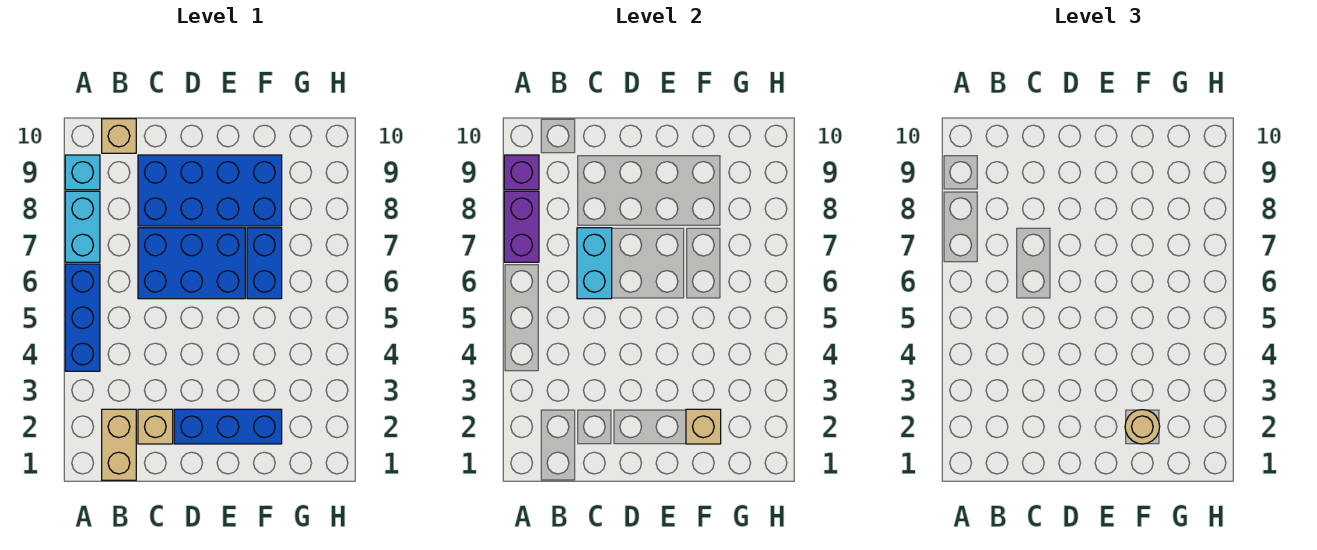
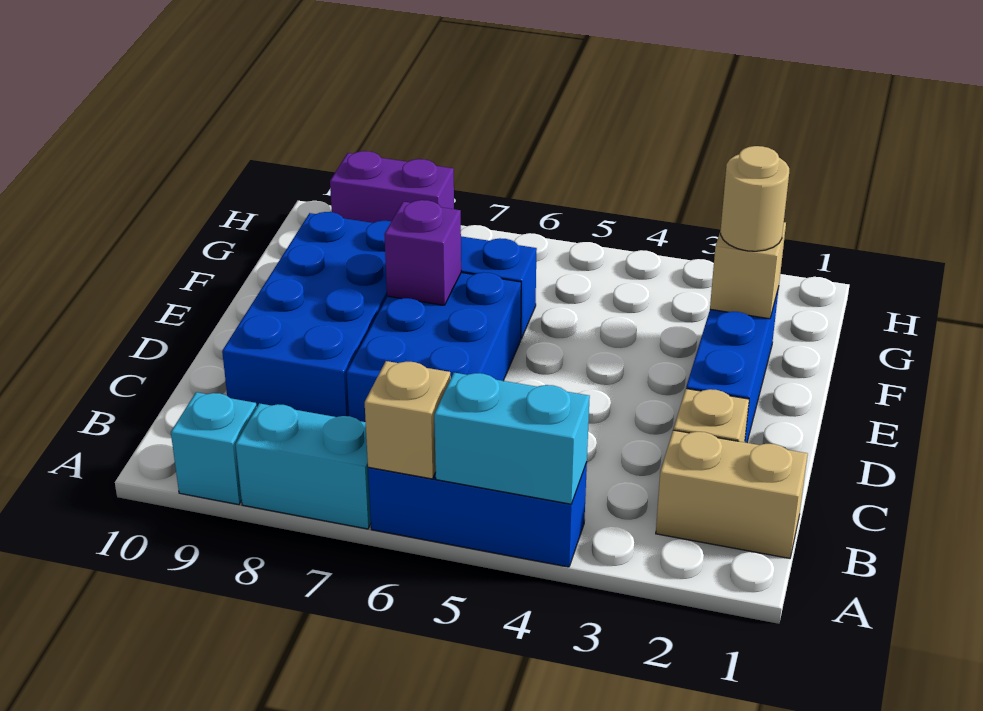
purple 1x2 brick [504,191,539,262] -> purple 1x2 brick moved to [330,151,454,223]
purple 1x1 brick [504,155,539,190] -> purple 1x1 brick moved to [384,200,461,305]
tan 1x1 brick [102,119,136,153] -> tan 1x1 brick moved to [365,361,451,479]
cyan 1x2 brick [577,228,612,299] -> cyan 1x2 brick moved to [434,373,590,504]

